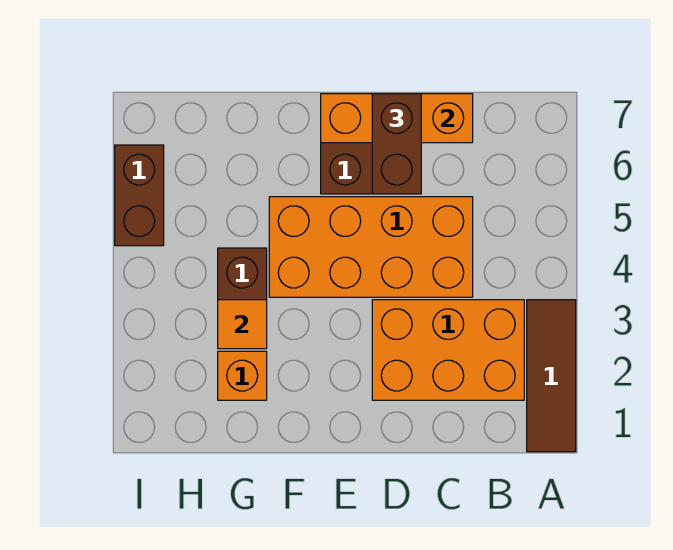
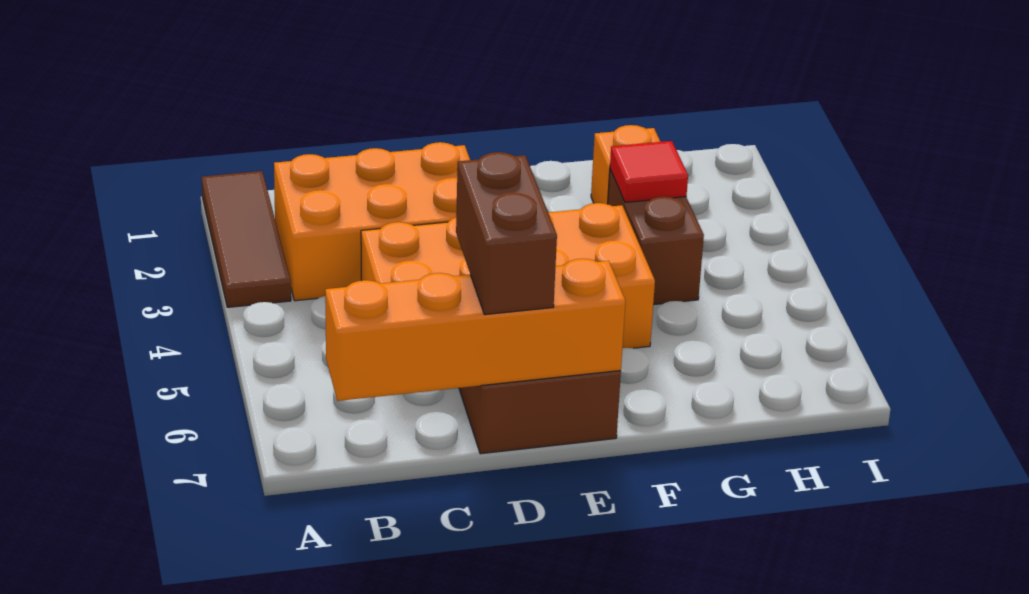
orange 1x3 brick [321,94,473,143] -> orange 1x4 brick [325,259,626,401]
orange 1x1 tile [218,300,267,349] -> red 1x1 tile [610,141,688,202]
brown 1x2 brick [115,145,164,246] -> none

